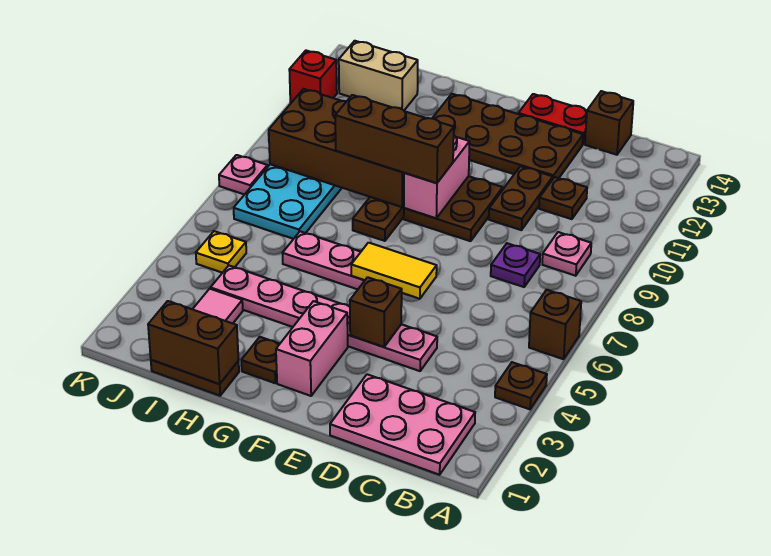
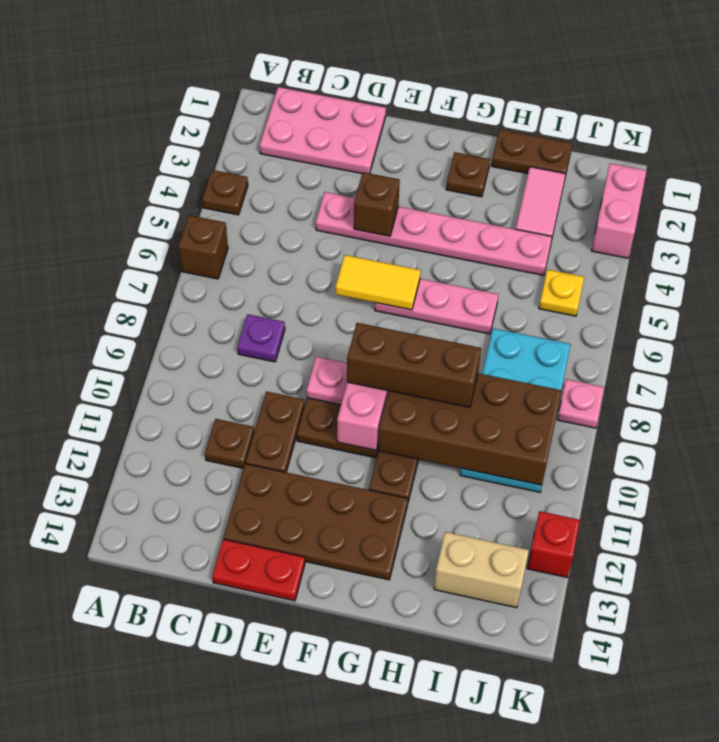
pink 1x1 plate [542,232,591,276] -> pink 1x1 plate moved to [306,357,347,405]
brown 1x1 brick [585,91,633,155] -> none
pink 1x2 brick [276,301,348,396] -> pink 1x2 brick moved to [592,163,647,258]
brown 1x2 brick [148,301,239,384] -> none

